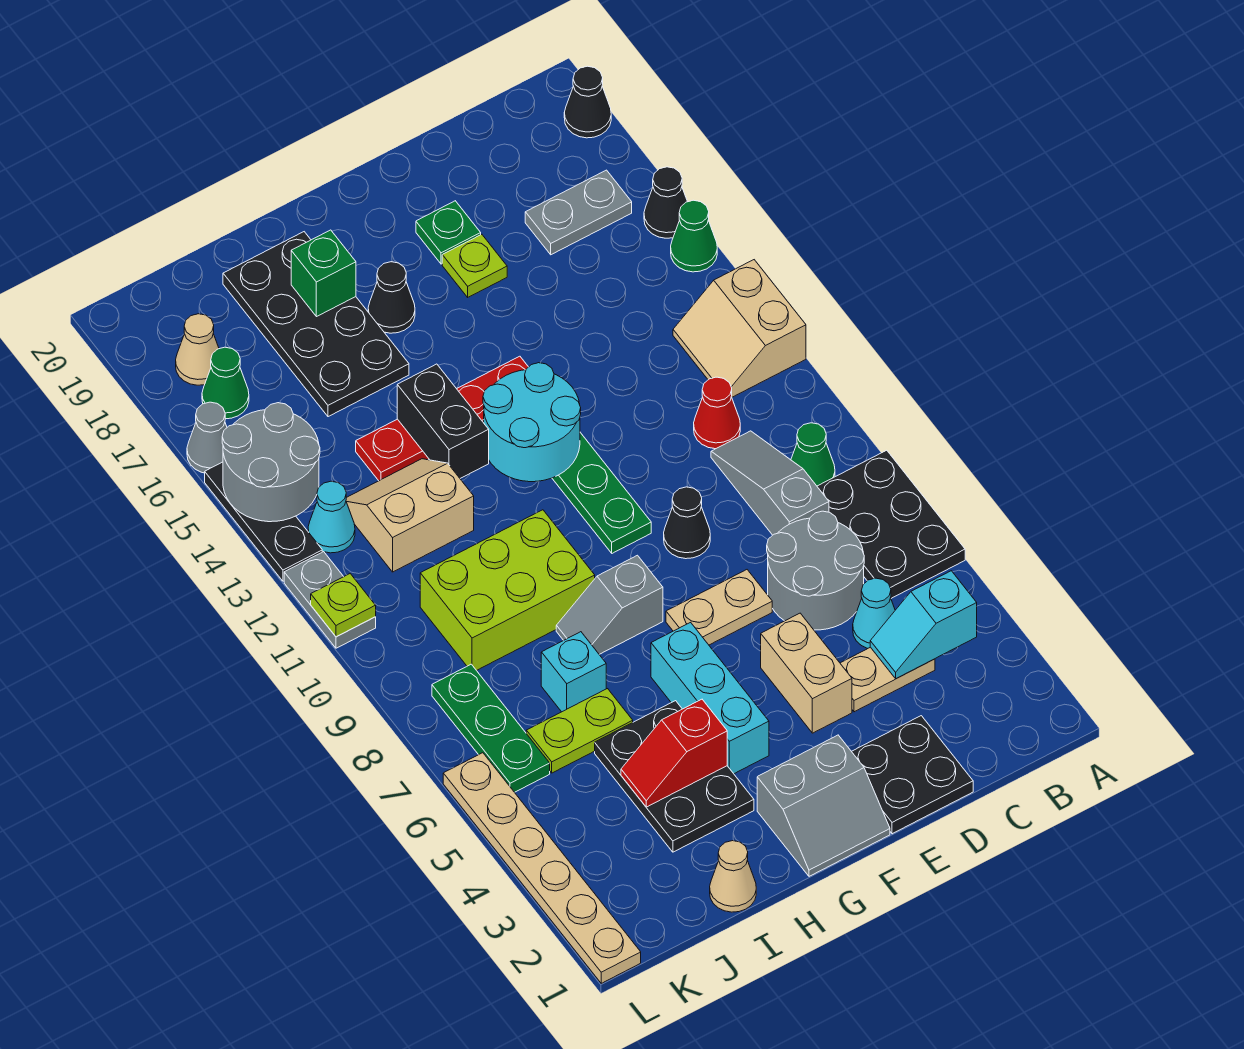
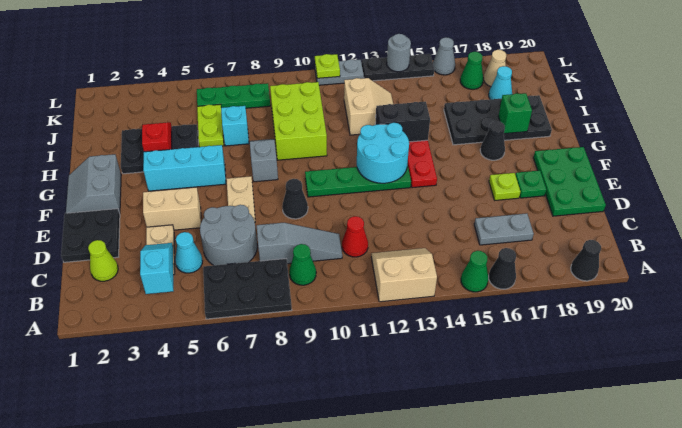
grey 1x2 plate [525,170,632,255] -> grey 1x2 plate turned to [474,213,534,245]
none -> lime 1x1 cone [88,240,118,281]
none -> green 2x3 plate [533,147,606,216]
tan 1x1 cone [710,841,756,912] -> none
cyan 1x1 cone [308,481,355,553] -> cyan 1x1 cone moved to [489,66,512,99]
grey 2x2 round brick [222,403,320,522] -> grey 1x1 round brick [387,34,411,72]
tan 1x6 plate [443,753,641,983] -> none

